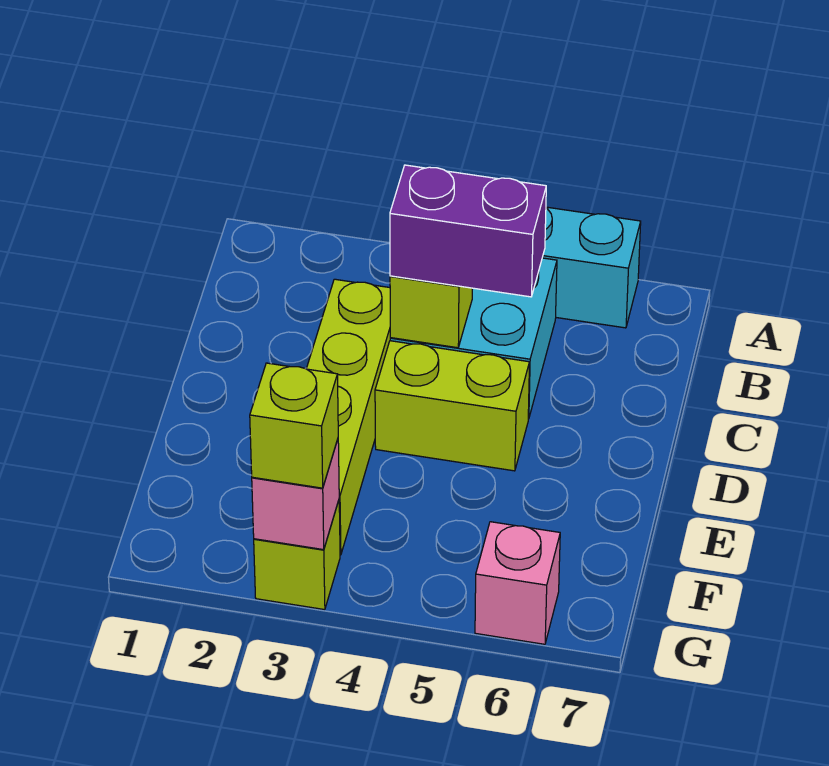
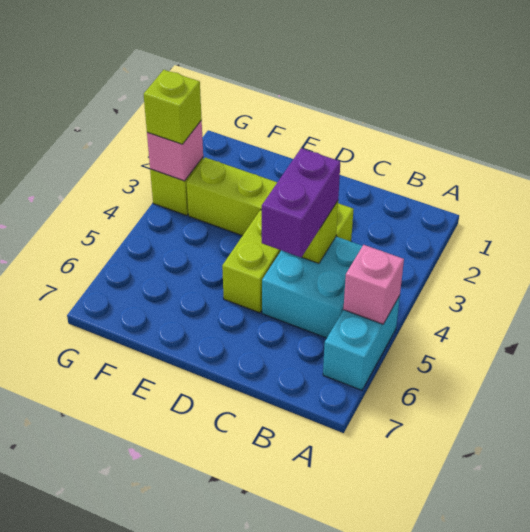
pink 1x1 brick [475,522,560,644] -> pink 1x1 brick moved to [343,245,404,324]

